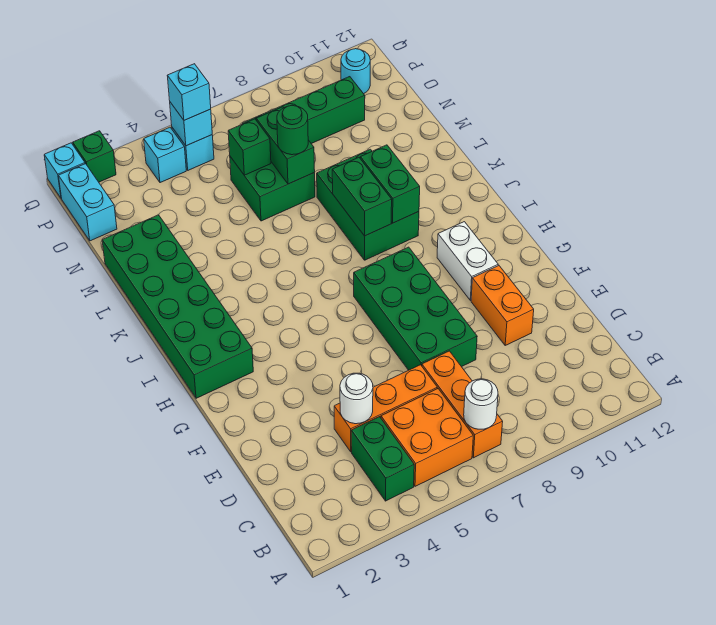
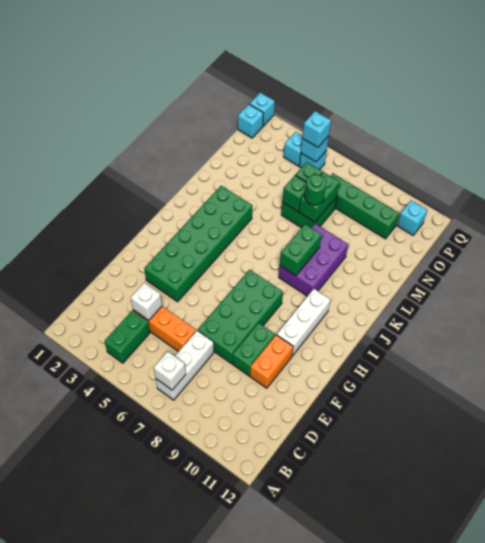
orange 2x2 brick [381,389,473,486] -> none
orange 1x3 brick [422,351,503,458] -> white 1x3 brick [156,331,214,400]
white 1x1 round brick [464,379,498,429] -> white 1x1 brick [154,351,186,390]
white 1x1 round brick [340,373,373,424] -> white 1x1 brick [131,283,162,320]
white 1x2 brick [437,222,498,300] -> white 1x3 brick [277,289,331,356]
green 2x6 brick [102,215,253,398] -> green 2x6 brick moved to [144,186,253,302]
green 2x3 brick [317,149,419,260] -> purple 2x3 brick [279,224,348,296]
green 1x2 brick [360,145,420,223] -> green 1x2 brick moved to [233,323,275,376]
cyan 1x2 brick [59,164,117,241] -> cyan 1x1 brick [238,104,263,138]
cyan 1x1 round brick [341,49,370,94] -> cyan 1x1 brick [397,200,427,235]
green 1x1 brick [73,131,116,182] -> green 1x1 brick moved to [282,176,306,211]

